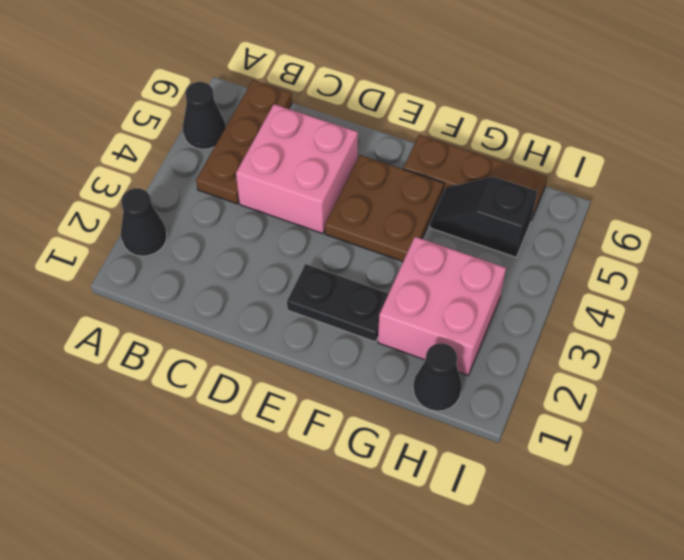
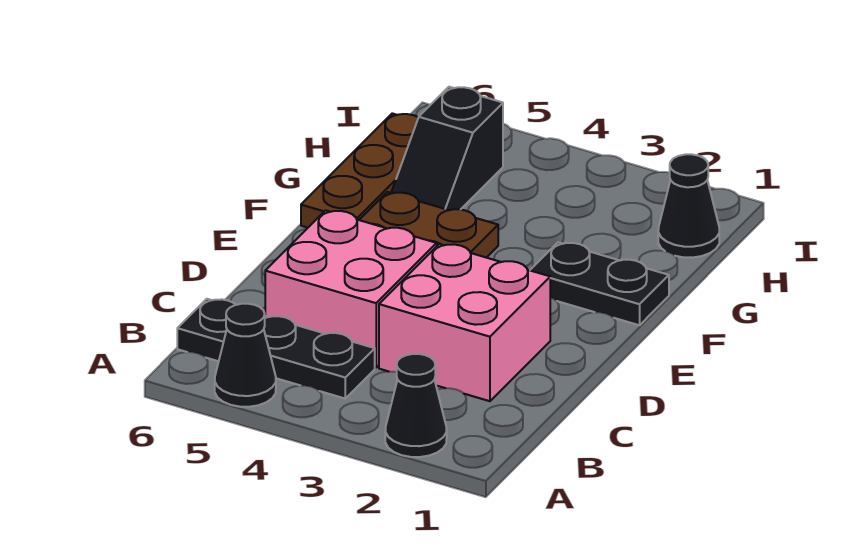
brown 1x3 plate [196,80,292,204] -> black 1x3 plate [177,299,375,398]
black 1x2 plate [287,264,389,342] -> black 1x2 plate turned to [530,242,669,325]
pink 2x2 brick [378,237,506,375] -> pink 2x2 brick moved to [379,244,550,401]

